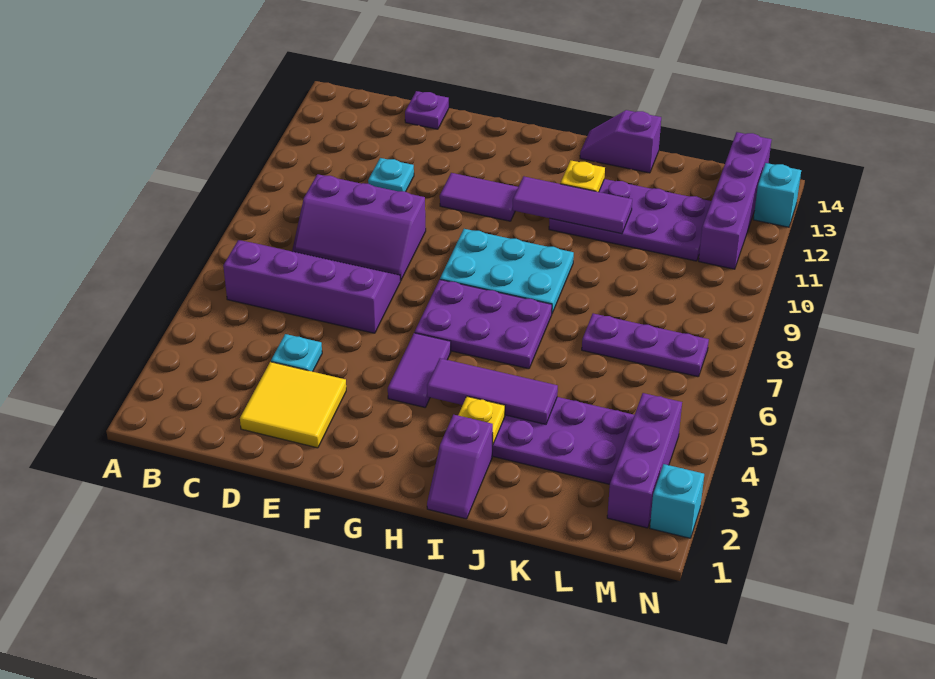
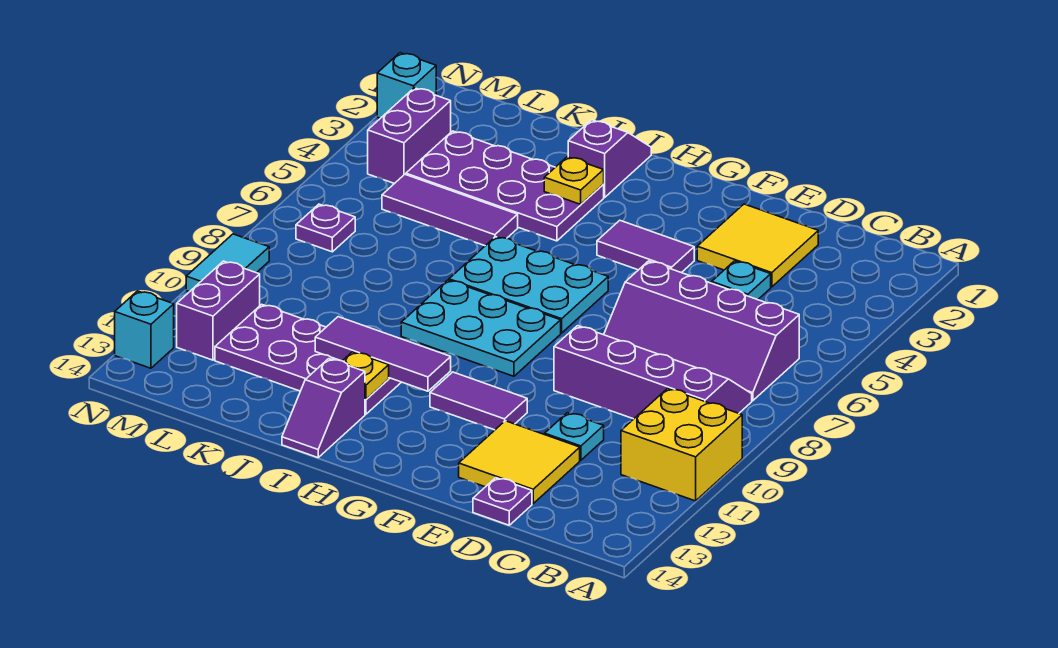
none -> yellow 2x2 brick [621,388,742,501]
purple 2x3 slope [292,174,426,280] -> purple 2x4 slope [554,326,752,419]
none -> yellow 2x2 tile [459,421,580,504]
purple 1x2 tile [388,333,451,407] -> purple 1x2 tile turned to [597,220,694,273]
purple 2x3 plate [415,280,552,369] -> cyan 2x3 plate [449,237,608,333]
purple 1x3 tile [427,358,558,424] -> purple 1x3 tile moved to [382,174,518,246]
purple 1x2 slope [580,110,661,173] -> purple 1x2 slope turned to [282,359,365,458]
purple 1x3 plate [582,314,709,377] -> purple 1x1 plate [296,204,355,252]
purple 1x3 brick [607,393,682,528] -> purple 1x2 brick [368,88,451,184]
purple 1x4 brick [699,132,772,269] -> purple 1x2 brick [177,261,260,360]
none -> cyan 1x2 tile [186,234,269,292]

